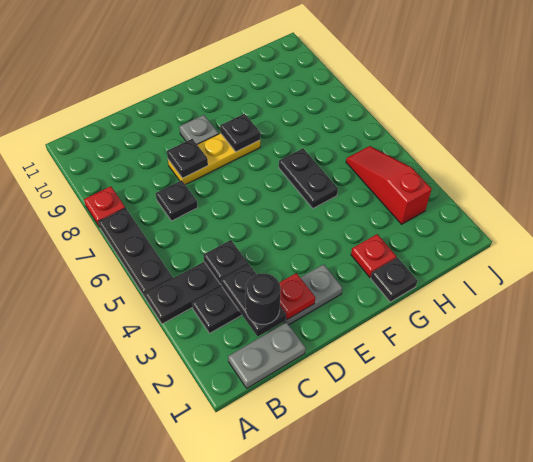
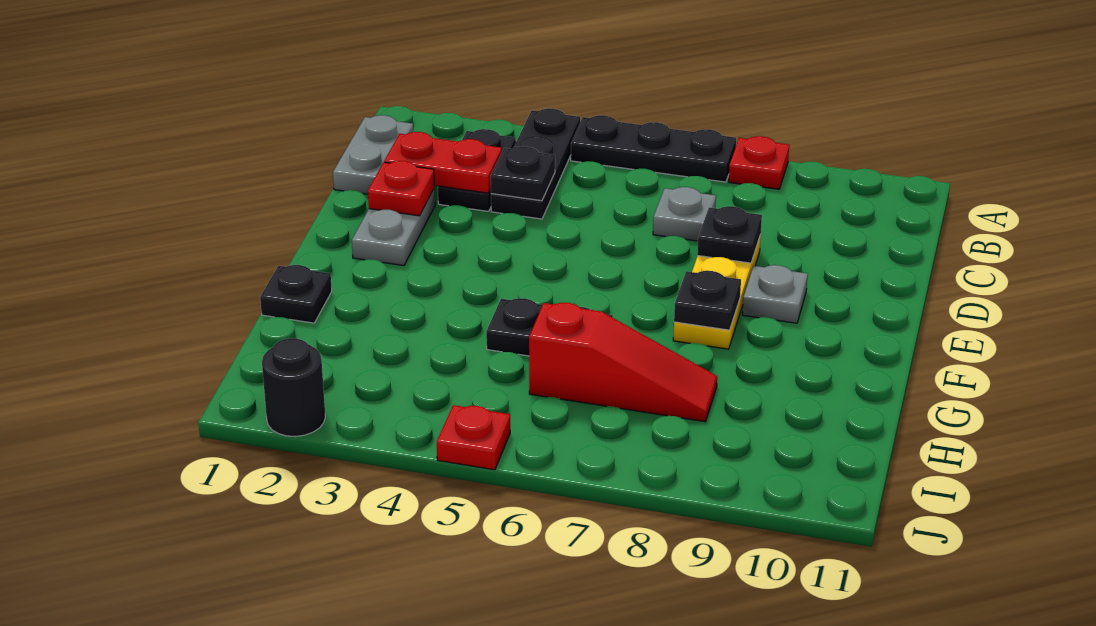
black 1x2 plate [221,264,286,336] -> red 1x2 plate [384,132,502,193]
black 1x1 round brick [245,273,281,324] -> black 1x1 round brick moved to [262,338,325,437]
black 1x1 plate [156,180,198,221] -> grey 1x1 plate [653,187,716,241]
red 1x1 plate [351,234,396,277] -> red 1x1 plate moved to [437,405,510,470]
red 1x3 slope [346,146,432,224] -> red 1x3 slope moved to [529,303,717,422]

